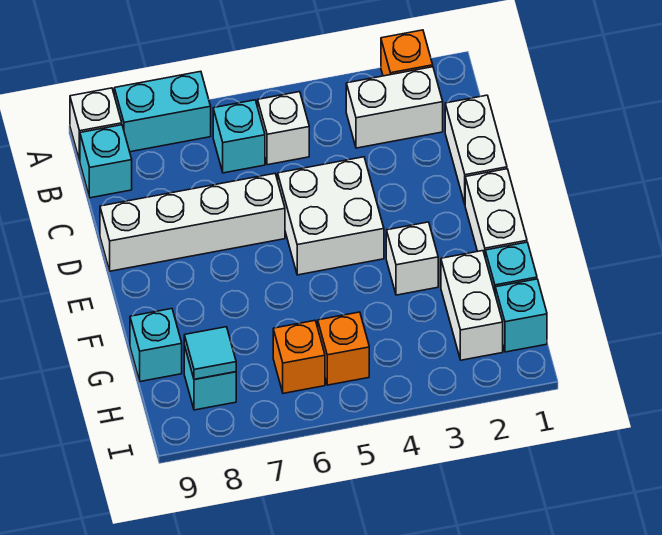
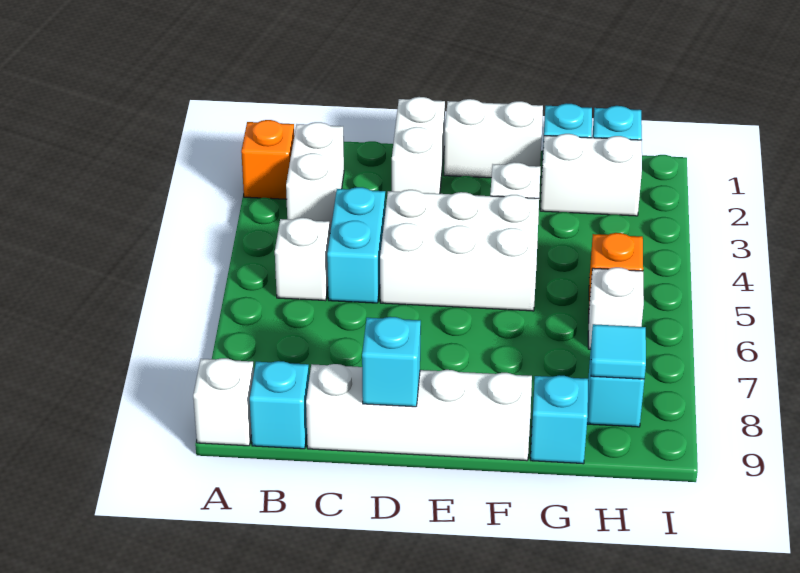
cyan 1x2 brick [114,71,211,152] -> cyan 1x2 brick moved to [327,187,385,303]
cyan 1x1 brick [213,100,265,173] -> cyan 1x1 brick moved to [362,317,421,407]
white 1x2 brick [445,95,507,204] -> white 1x2 brick turned to [392,97,445,194]
white 2x2 brick [278,157,384,275] -> white 2x3 brick [380,190,539,311]
white 1x4 brick [100,174,285,271] -> white 1x4 brick turned to [306,364,532,461]
orange 1x1 brick [273,321,325,393] -> white 1x1 brick [588,267,644,349]

